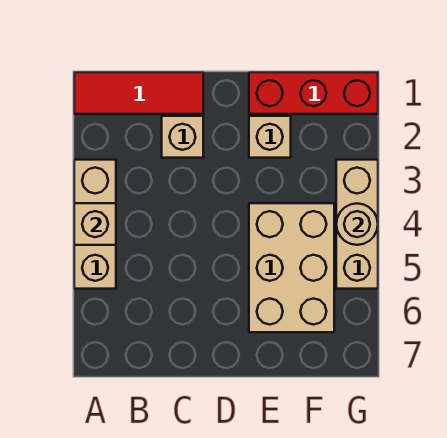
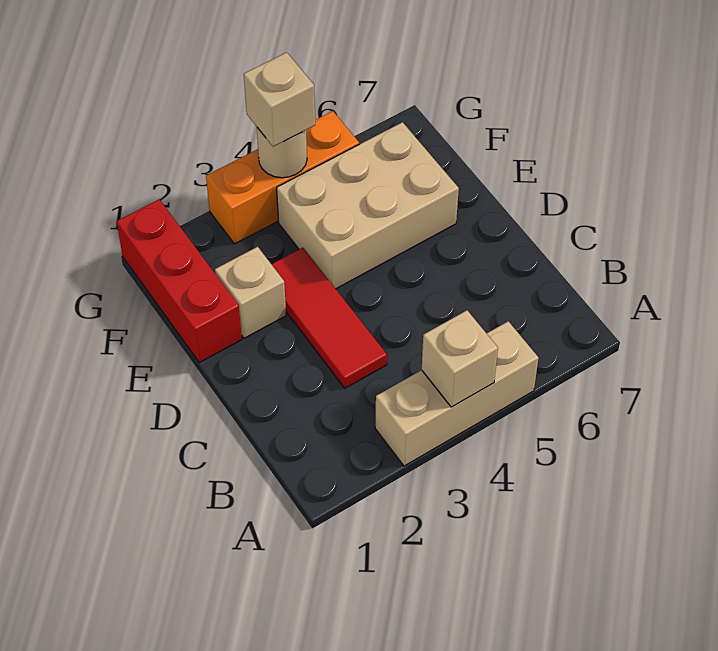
red 1x3 tile [74,72,203,114] -> red 1x3 tile moved to [272,248,387,388]
tan 1x1 brick [162,116,203,158] -> tan 1x1 brick moved to [244,52,315,147]
tan 1x3 brick [336,160,378,289] -> orange 1x3 brick [206,111,359,244]

